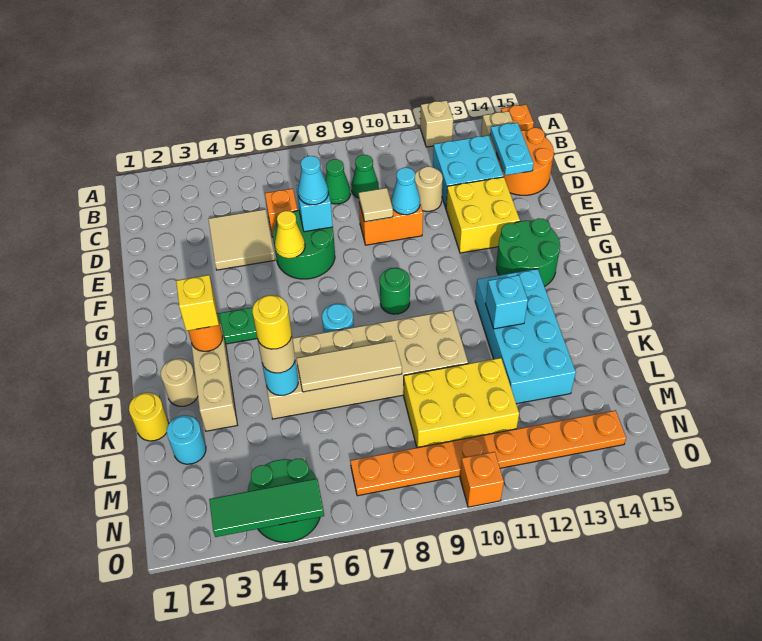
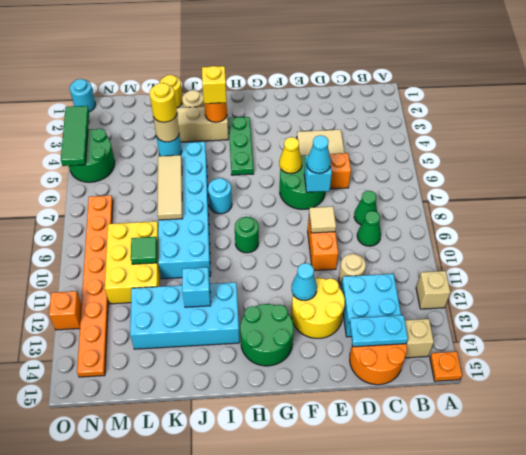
cyan 1x1 cone [391,168,420,215] -> cyan 1x1 cone moved to [291,263,317,301]
yellow 2x2 brick [446,177,520,253] -> yellow 2x2 round brick [292,278,345,338]
tan 2x6 brick [267,310,468,419] -> cyan 2x6 brick [158,142,211,279]
cyan 1x1 round brick [167,415,206,464] -> cyan 1x1 round brick moved to [70,79,95,112]
none -> green 1x1 tile [131,237,157,264]
orange 1x1 brick [460,452,504,507] -> orange 1x1 brick moved to [49,291,82,330]

